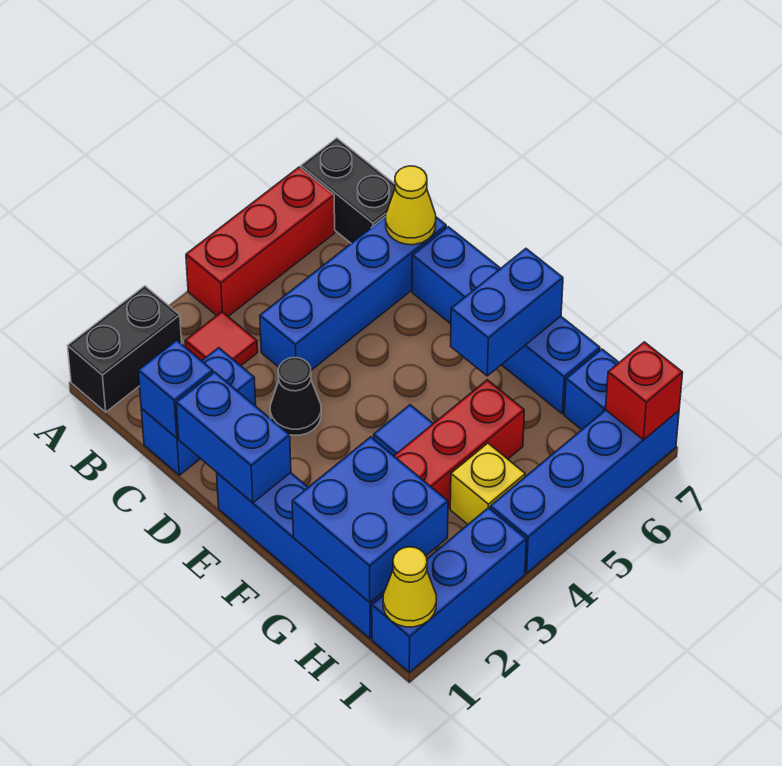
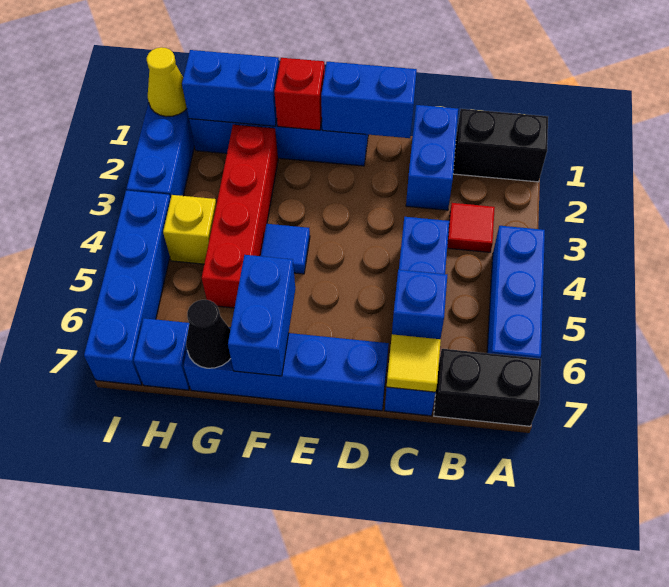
black 1x2 brick [68,286,182,412] -> black 1x2 brick turned to [453,109,548,182]
red 1x3 brick [186,167,335,316] -> blue 1x3 brick [487,226,545,359]
blue 1x1 brick [138,340,213,438] -> blue 1x1 brick moved to [392,270,447,339]
yellow 1x1 cone [386,166,436,245] -> yellow 1x1 tile [387,334,441,392]
black 1x1 cone [270,357,321,435] -> black 1x1 cone moved to [186,300,231,368]
blue 2x2 brick [292,437,448,602] -> blue 1x2 brick [182,50,279,126]
red 1x1 brick [606,342,683,440] -> red 1x1 brick moved to [274,58,325,130]

